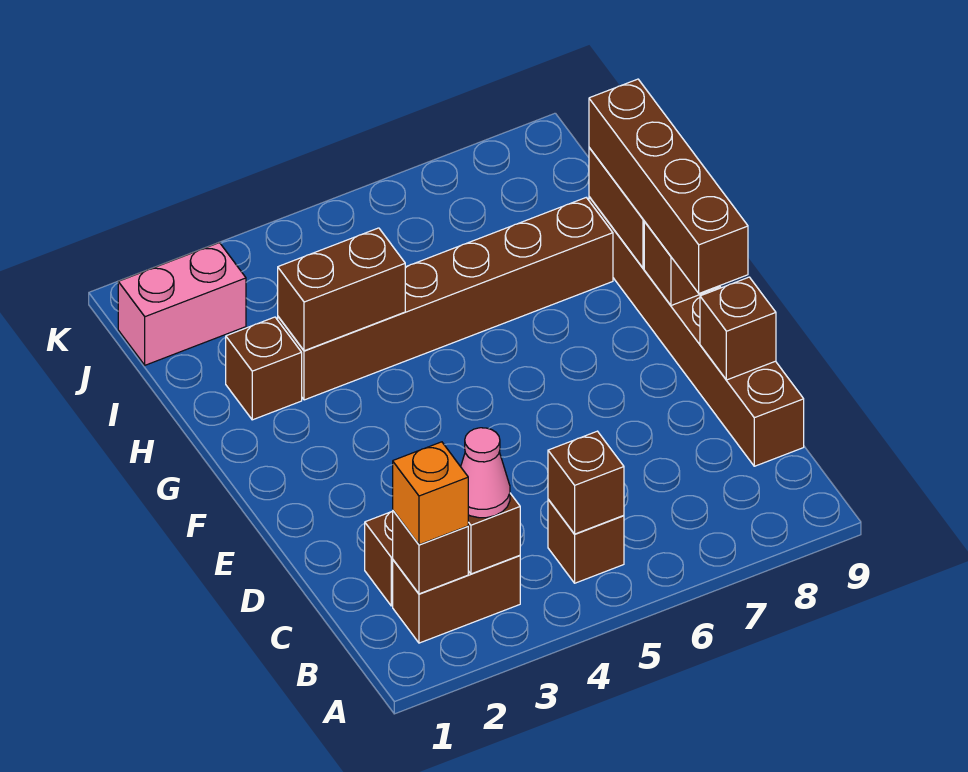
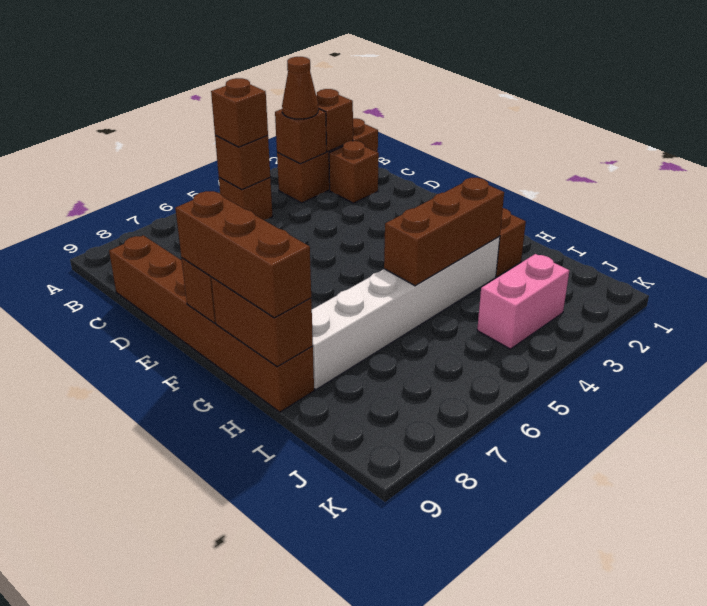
brown 1x2 brick [393,555,520,643] -> brown 1x3 brick [277,118,378,203]
orange 1x1 brick [393,442,468,545] -> none
pink 1x1 cone [461,428,510,518] -> brown 1x1 cone [282,57,318,119]
brown 1x1 brick [700,277,776,380] -> brown 1x1 brick moved to [211,78,268,147]
brown 1x4 brick [589,79,748,293] -> brown 1x3 brick [175,191,311,318]
brown 1x6 brick [278,198,613,400] -> white 1x6 brick [312,236,500,390]
brown 1x2 brick [278,228,405,351] -> brown 1x3 brick [384,178,504,286]
pink 1x2 brick [118,243,246,365] -> pink 1x2 brick moved to [477,254,569,349]

